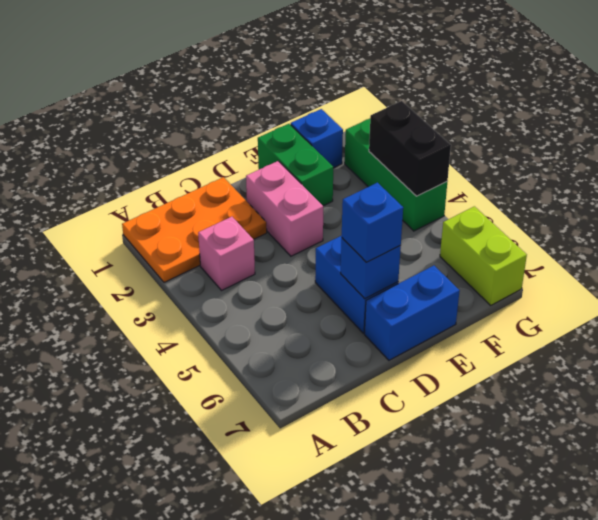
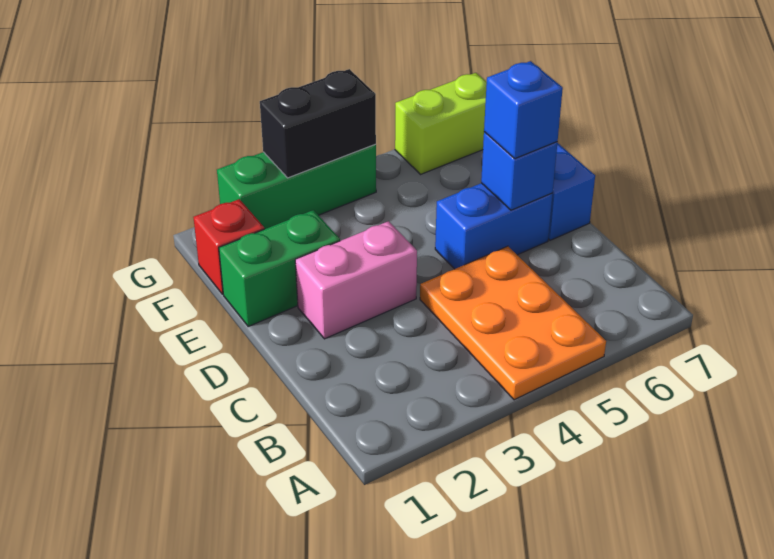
orange 2x3 plate [122,177,267,282] -> orange 2x3 plate moved to [420,246,606,400]
pink 1x1 brick [198,217,255,290] -> none
blue 1x1 brick [291,109,343,168] -> red 1x1 brick [193,199,264,294]

